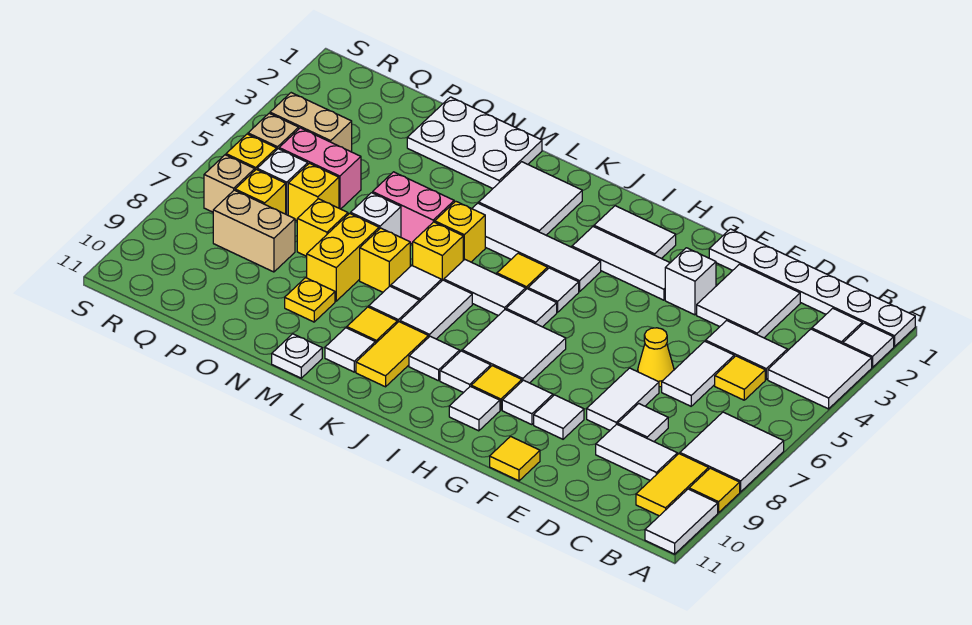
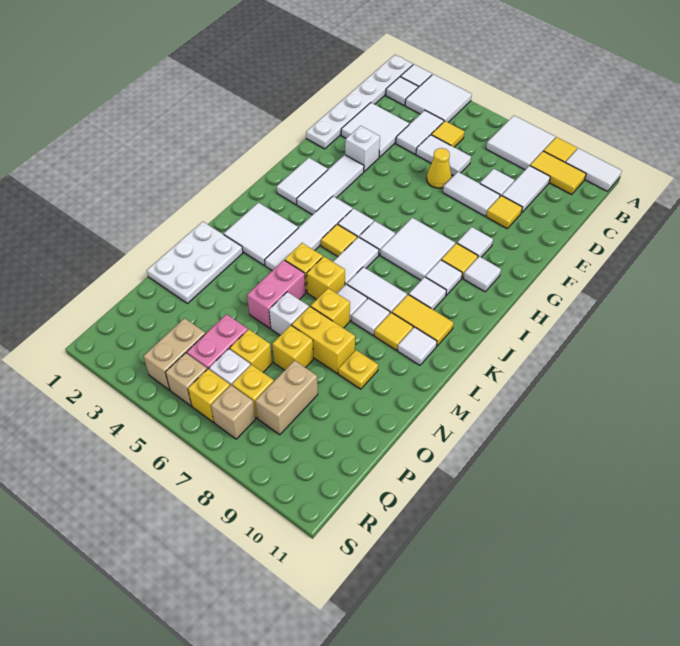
white 1x1 tile [534,395,584,439] -> none
yellow 1x1 tile [490,437,540,481] -> yellow 1x1 tile moved to [486,196,522,228]
white 1x1 plate [272,334,322,378] -> none

